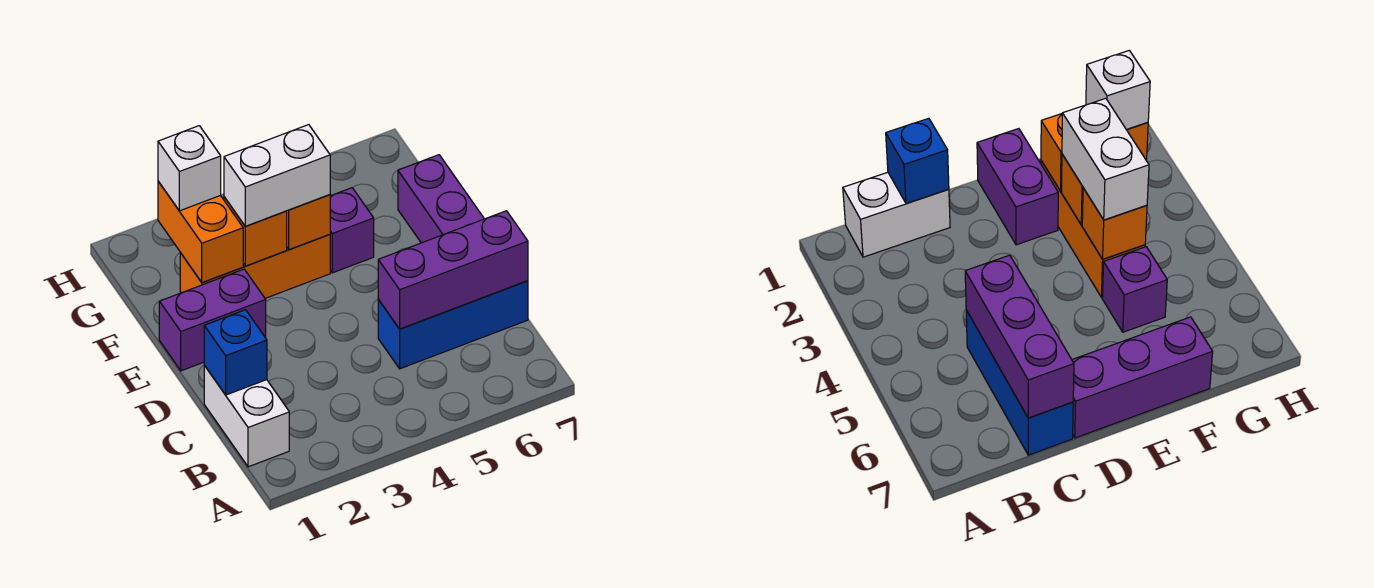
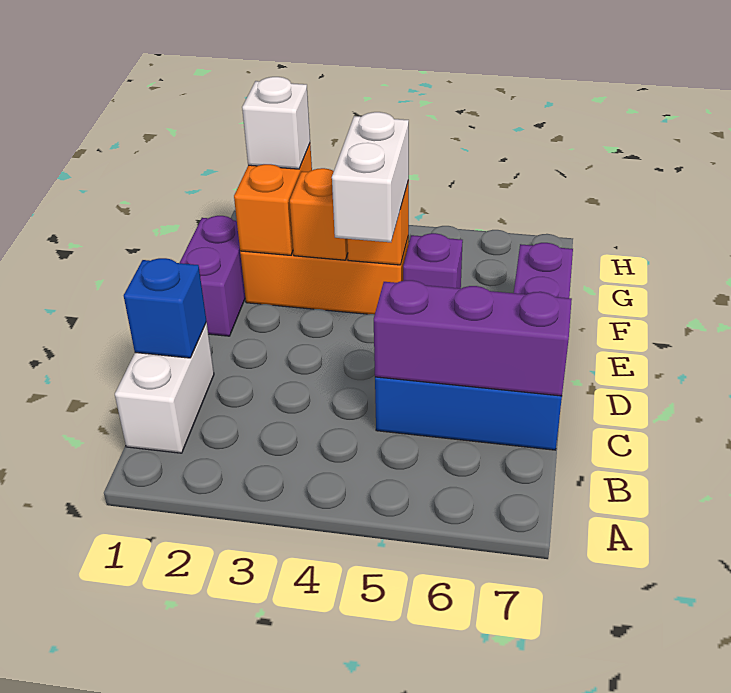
purple 1x2 brick [159,269,266,371] -> purple 1x2 brick turned to [180,216,245,336]
white 1x2 brick [224,125,330,226] -> white 1x2 brick turned to [332,112,409,242]

